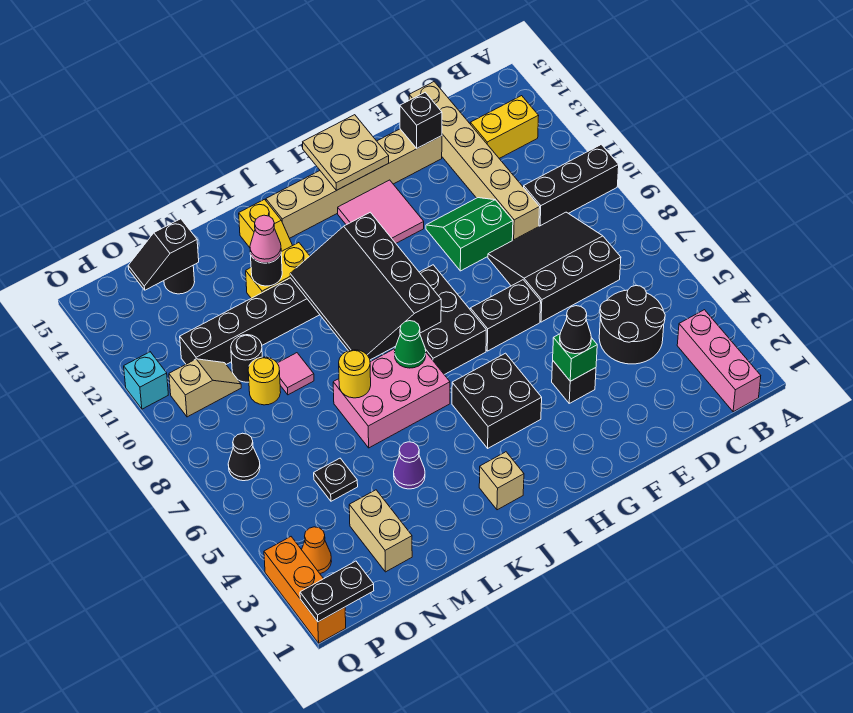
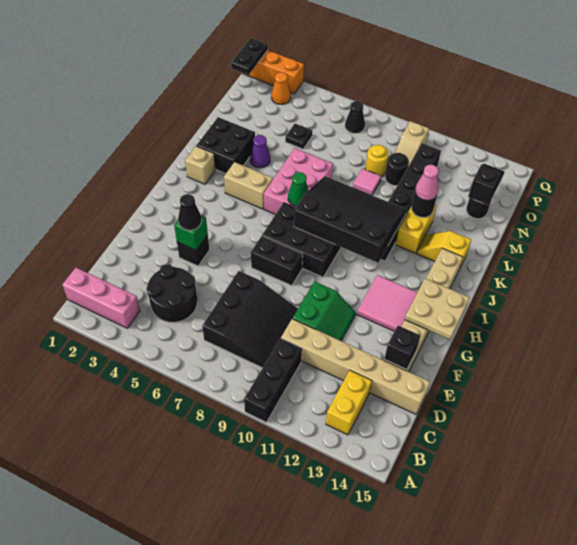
black 1x2 brick [470,280,541,351] -> black 1x2 brick turned to [251,236,303,285]
black 2x2 brick [452,353,542,448] -> black 2x2 brick moved to [197,117,255,174]
yellow 1x1 round brick [339,350,371,398] -> none
tan 1x2 brick [349,490,412,572] -> tan 1x2 brick moved to [224,162,273,209]
cyan 1x1 brick [124,352,168,409] -> none

